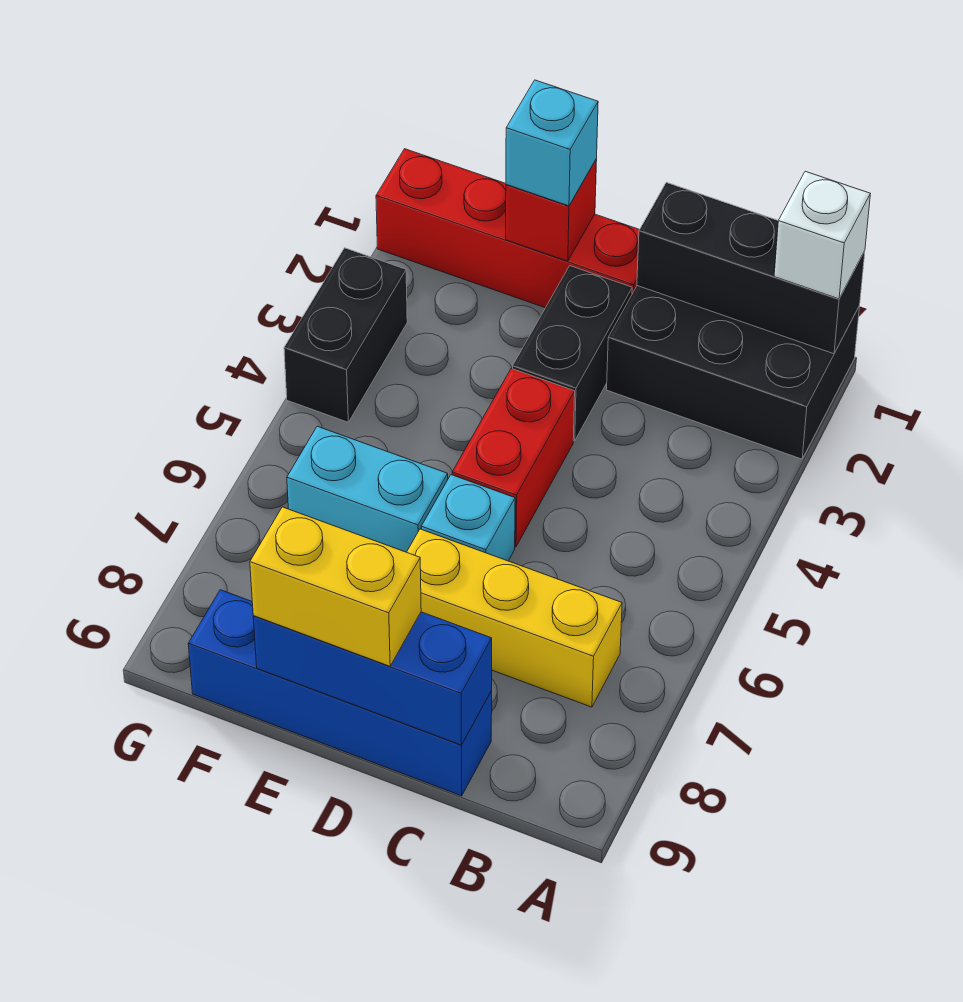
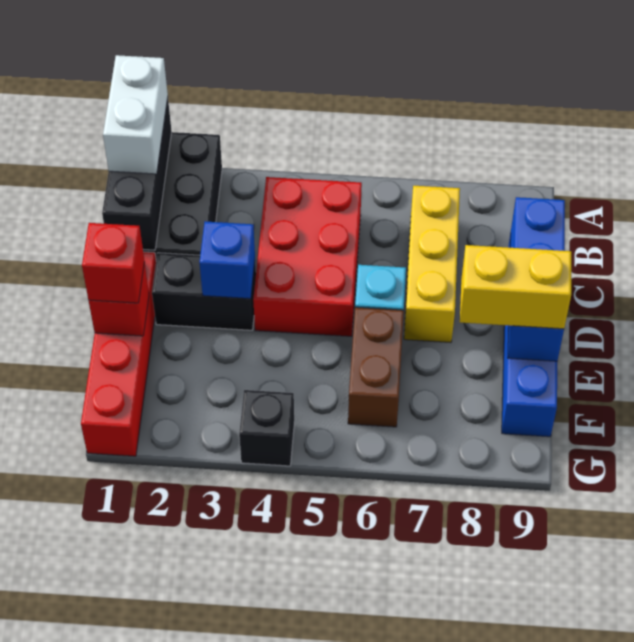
white 1x1 brick [774,171,870,299] -> white 1x2 brick [103,55,168,174]
none -> blue 1x1 brick [199,221,255,299]
red 1x2 brick [452,368,575,547] -> red 2x3 brick [253,177,362,336]
yellow 1x2 brick [250,507,421,666] -> yellow 1x2 brick turned to [460,245,571,329]
cyan 1x1 brick [506,80,598,206] -> red 1x1 brick [82,223,144,303]
cyan 1x2 brick [287,426,448,552] -> brown 1x2 brick [348,307,404,427]
black 1x2 brick [284,248,407,422] -> black 1x1 brick [239,390,294,466]

